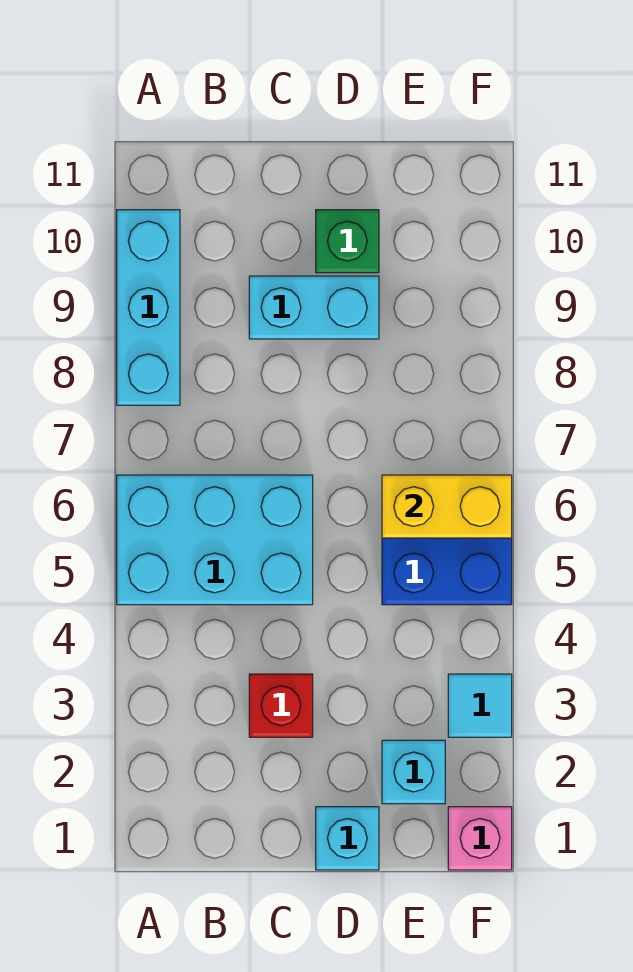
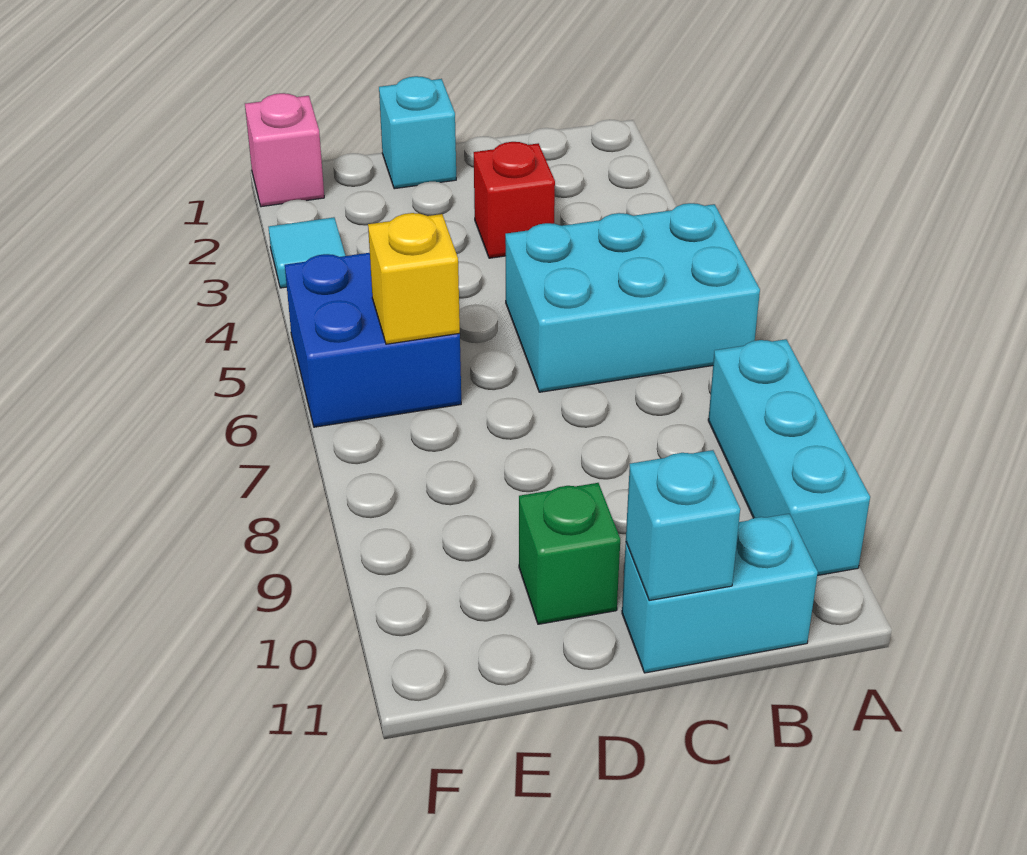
cyan 1x2 brick [249,276,379,339] -> cyan 1x2 brick moved to [622,514,818,673]
cyan 1x1 brick [382,740,445,804] -> cyan 1x1 brick moved to [626,450,740,600]
yellow 1x2 brick [382,475,512,538] -> yellow 1x1 brick [368,213,460,344]

